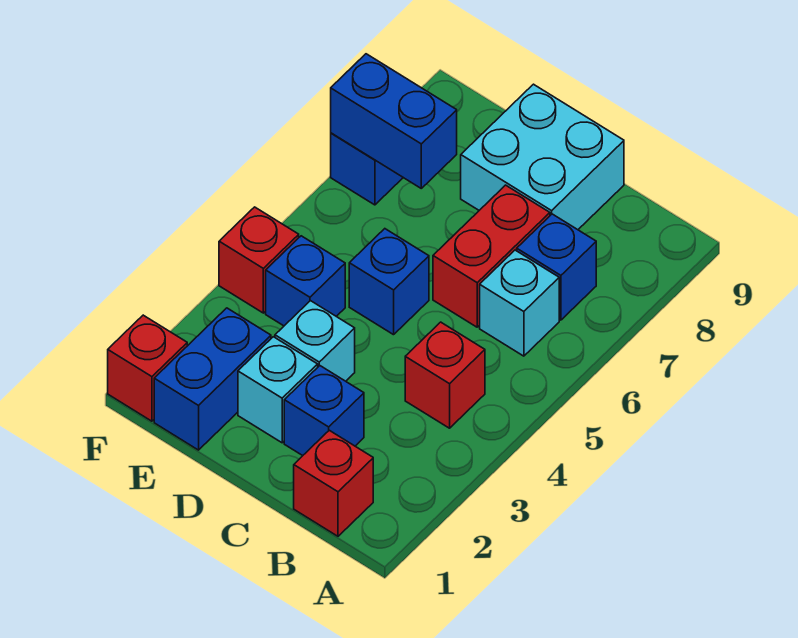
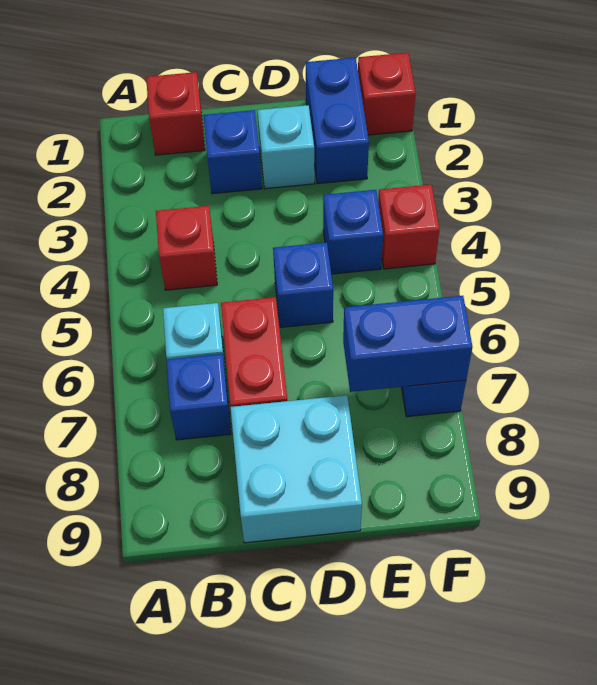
cyan 1x1 brick [275,301,355,381] -> none

